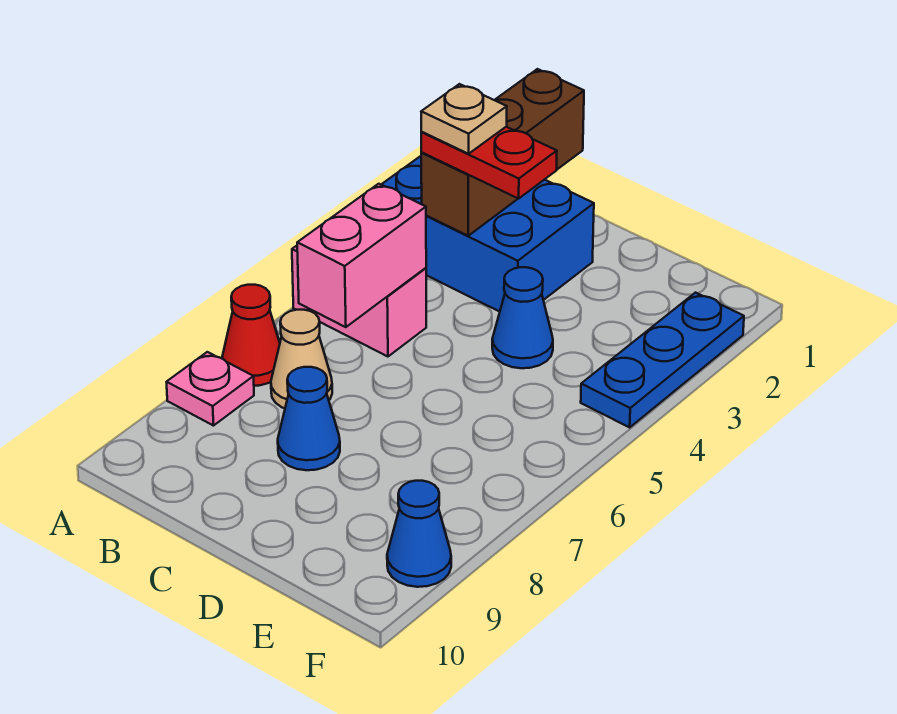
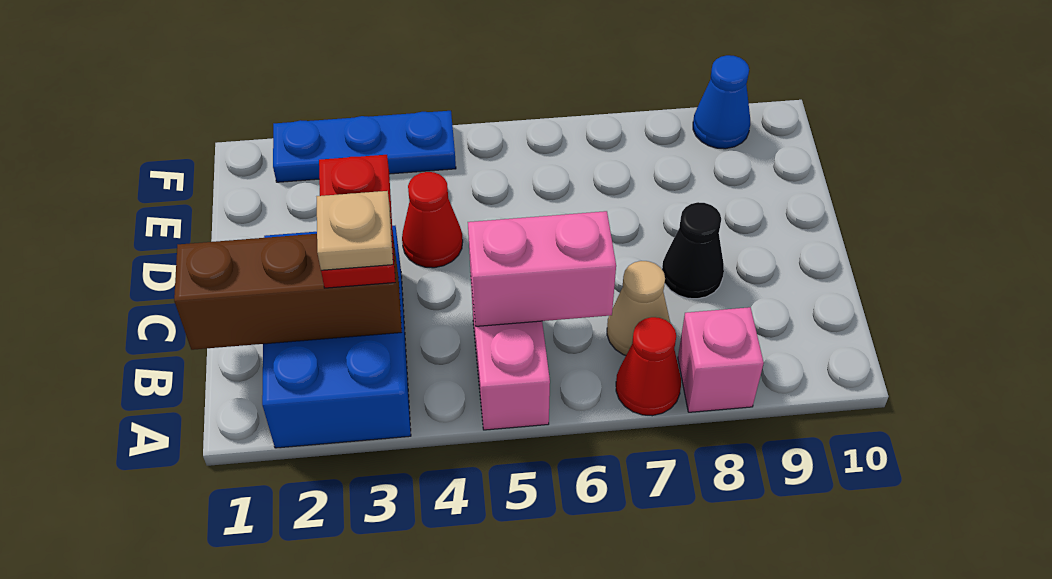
pink 1x1 plate [167,352,254,426] -> pink 1x1 brick [678,307,764,412]
blue 1x1 cone [278,367,340,470] -> black 1x1 cone [662,202,724,299]
blue 1x1 cone [492,267,553,368] -> red 1x1 cone [402,172,463,268]

